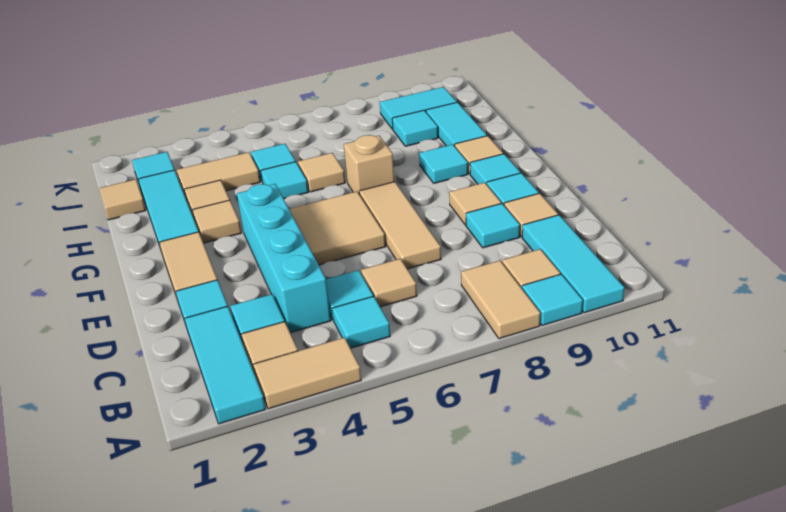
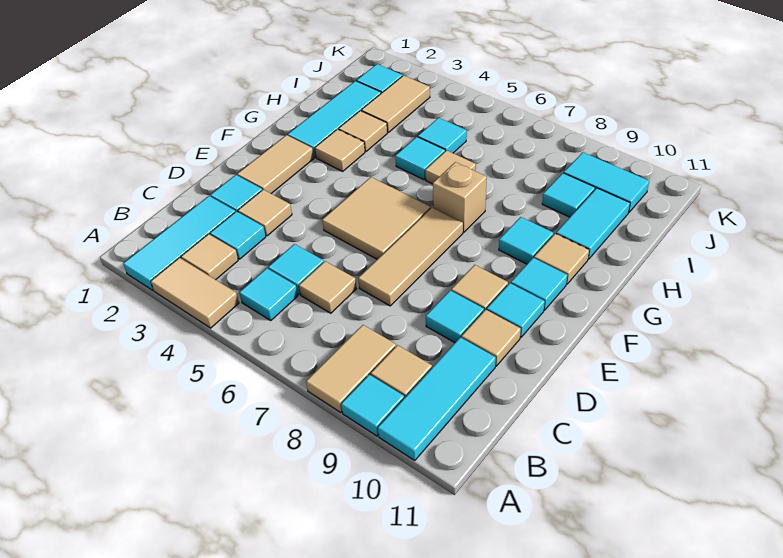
cyan 1x4 brick [237,184,331,333] -> none
tan 1x1 tile [99,179,146,220] -> tan 1x1 tile moved to [238,189,292,236]
tan 1x2 tile [177,152,260,197] -> tan 1x2 tile turned to [361,75,430,132]

